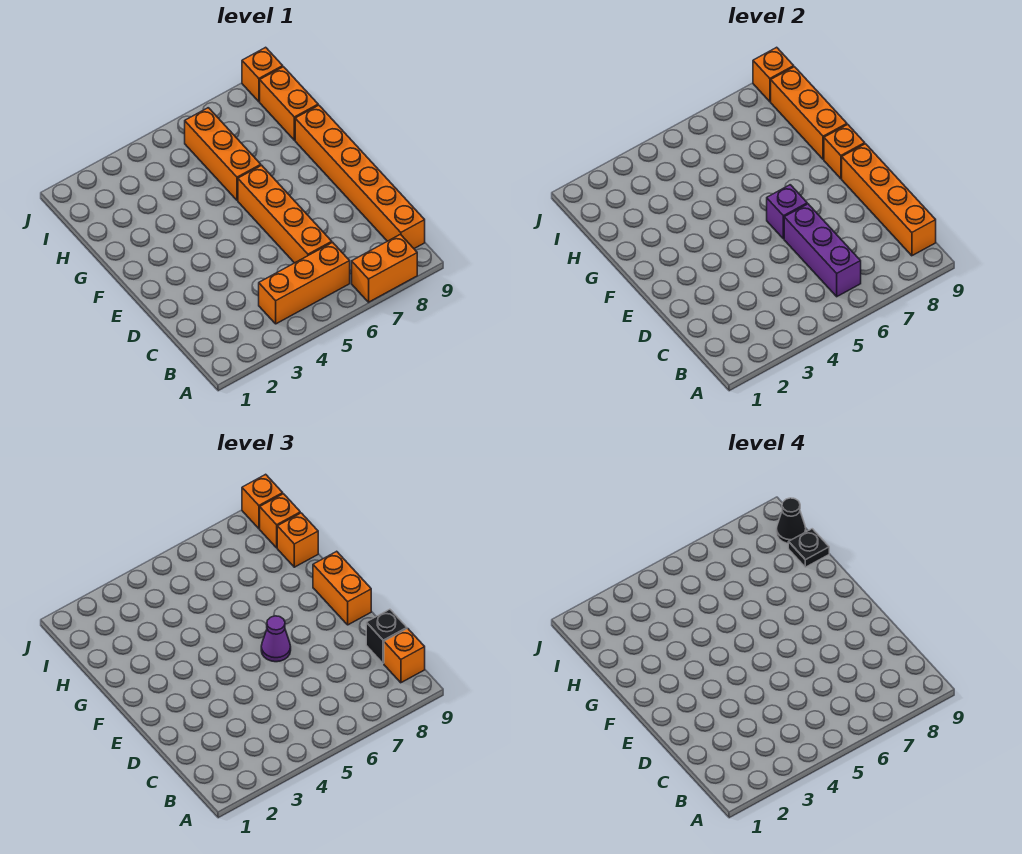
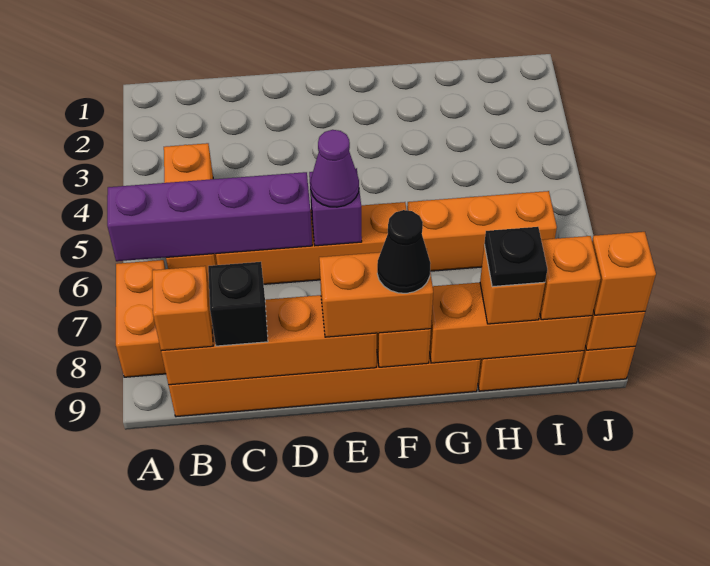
purple 1x3 brick [784,204,861,297] -> purple 1x4 brick [107,172,312,261]
black 1x1 cone [776,498,806,543] -> black 1x1 cone moved to [377,210,431,293]

